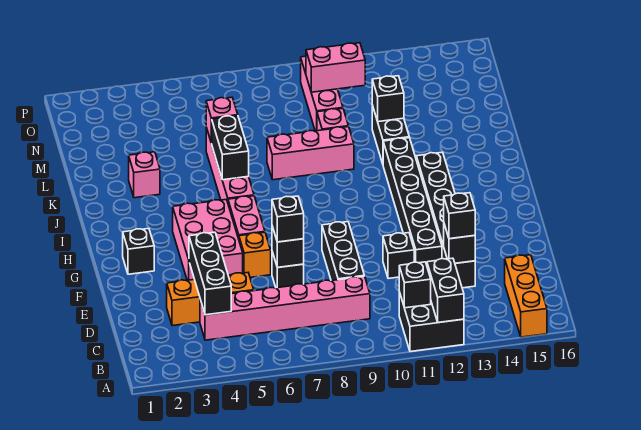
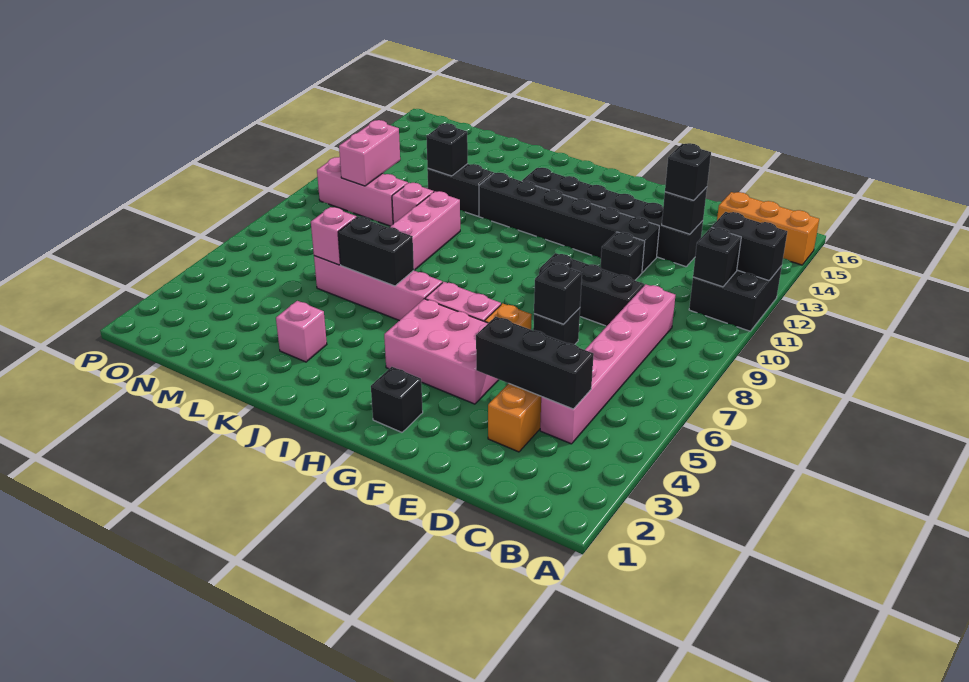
black 1x1 brick [272,196,304,242] -> none

